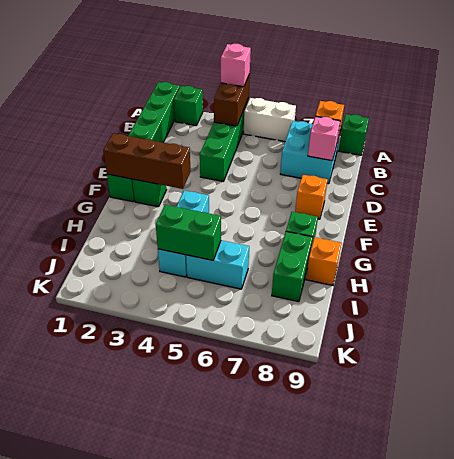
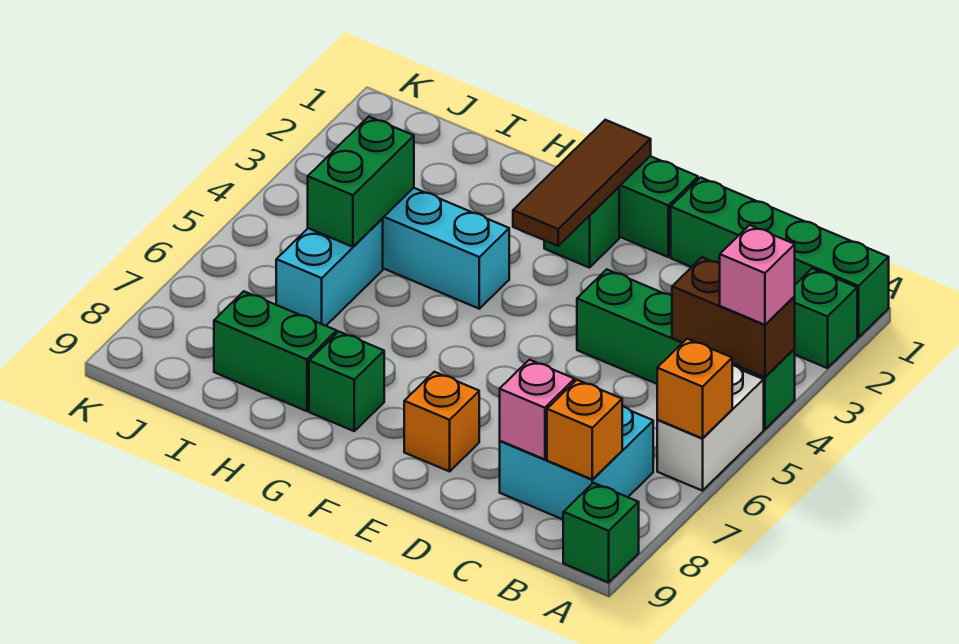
brown 1x3 brick [103,133,191,189] -> brown 1x3 tile [513,120,651,246]
orange 1x1 brick [306,237,342,285] -> orange 1x1 brick moved to [657,339,732,438]

